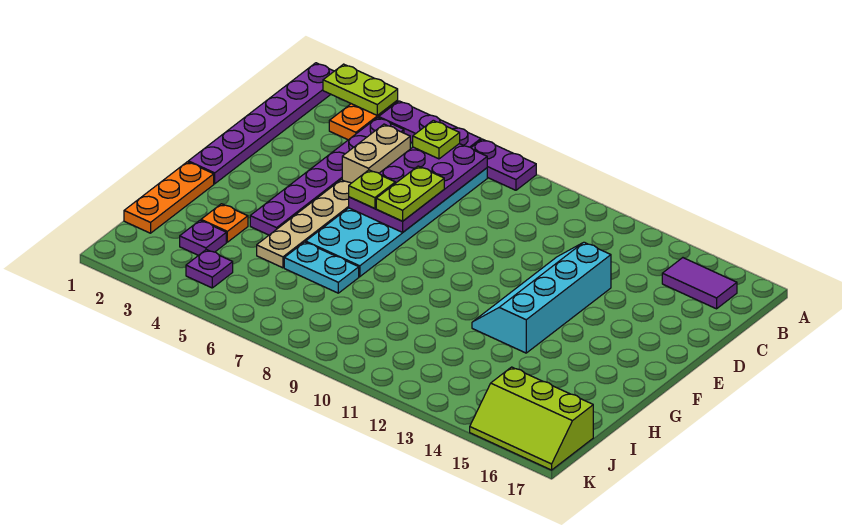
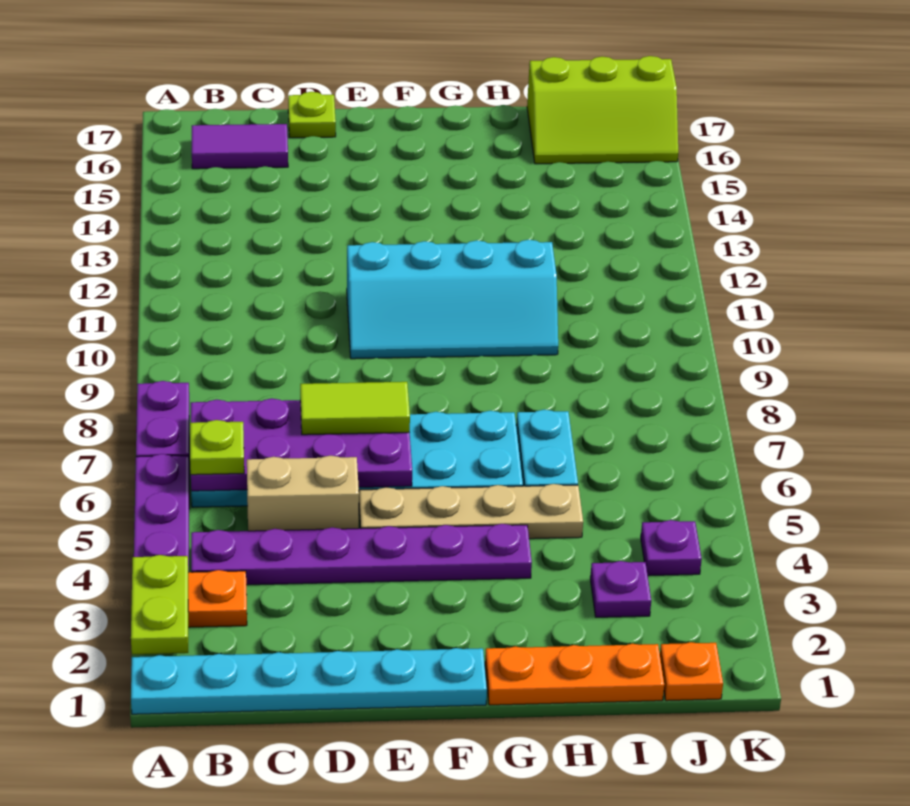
purple 1x6 plate [188,63,334,184] -> cyan 1x6 plate [131,648,487,714]
purple 1x2 tile [662,258,737,309] -> purple 1x2 tile turned to [192,124,288,169]
lime 1x2 plate [376,166,444,221] -> lime 1x2 tile [300,382,410,435]
cyan 2x4 slope [472,242,611,353] -> cyan 2x4 slope moved to [347,240,558,359]
lime 1x1 plate [349,170,395,209] -> lime 1x1 plate moved to [288,92,336,138]
orange 1x1 plate [201,204,248,242] -> orange 1x1 plate moved to [660,642,723,701]
lime 2x3 slope [470,367,593,470] -> lime 2x3 slope turned to [527,56,678,164]

